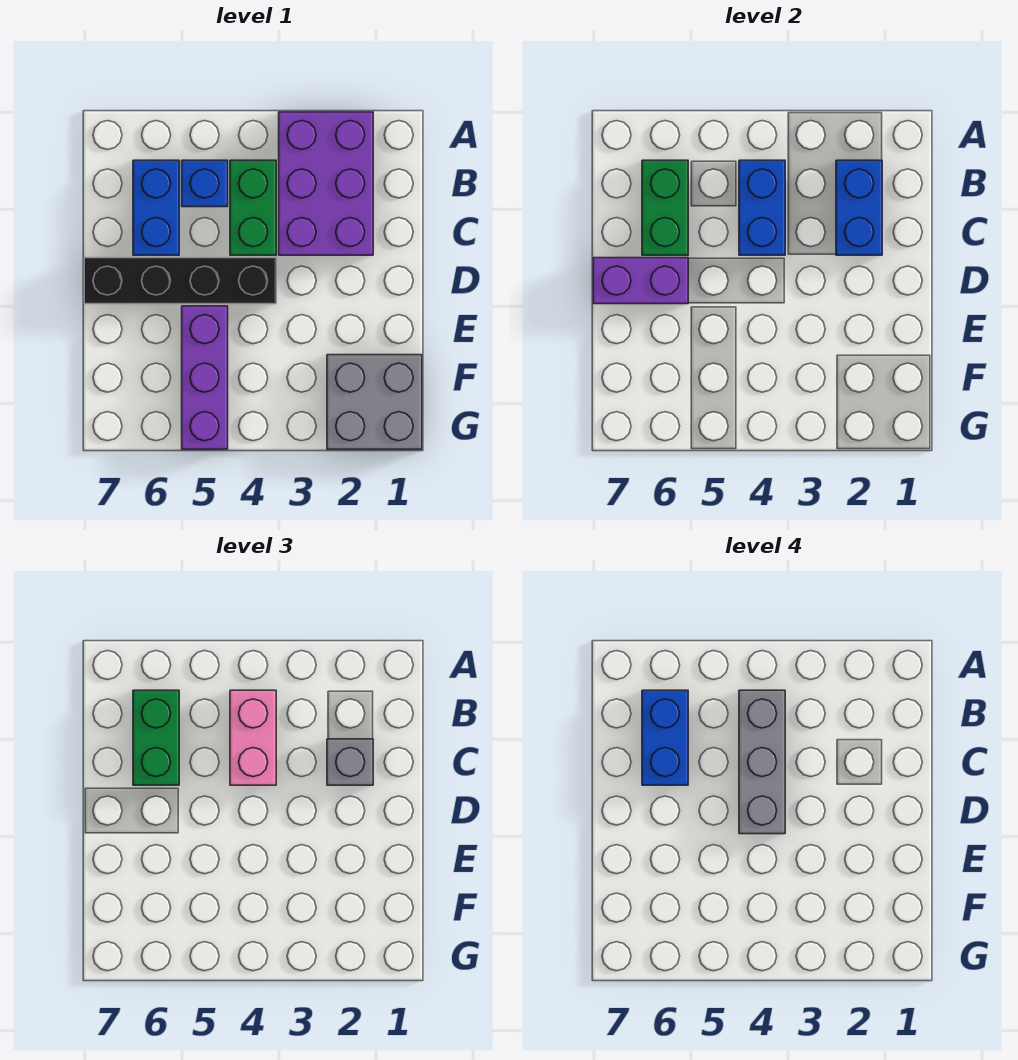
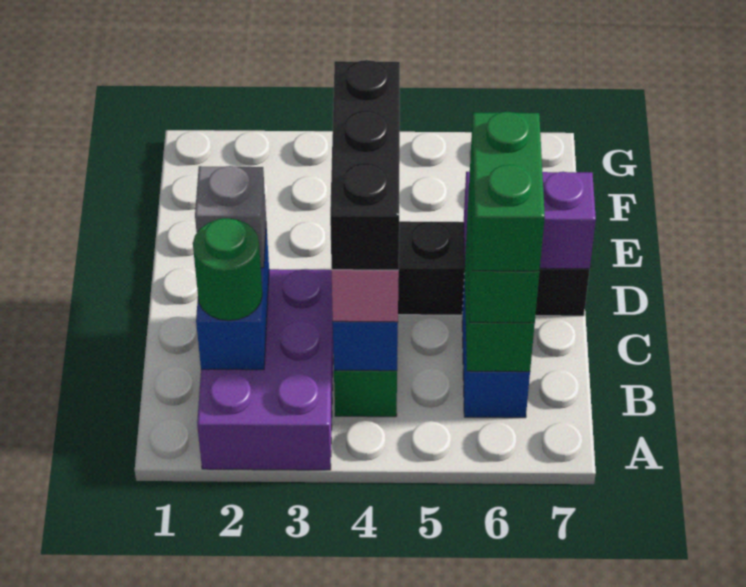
none -> green 1x1 round brick [193,218,262,321]
grey 1x3 brick [739,690,785,834] -> black 1x3 brick [330,60,400,270]
blue 1x1 brick [182,160,228,207] -> none
blue 1x2 brick [642,690,688,785] -> green 1x2 brick [470,112,545,271]
purple 1x3 brick [182,306,228,449] -> none
grey 2x2 brick [327,355,422,449] -> none

